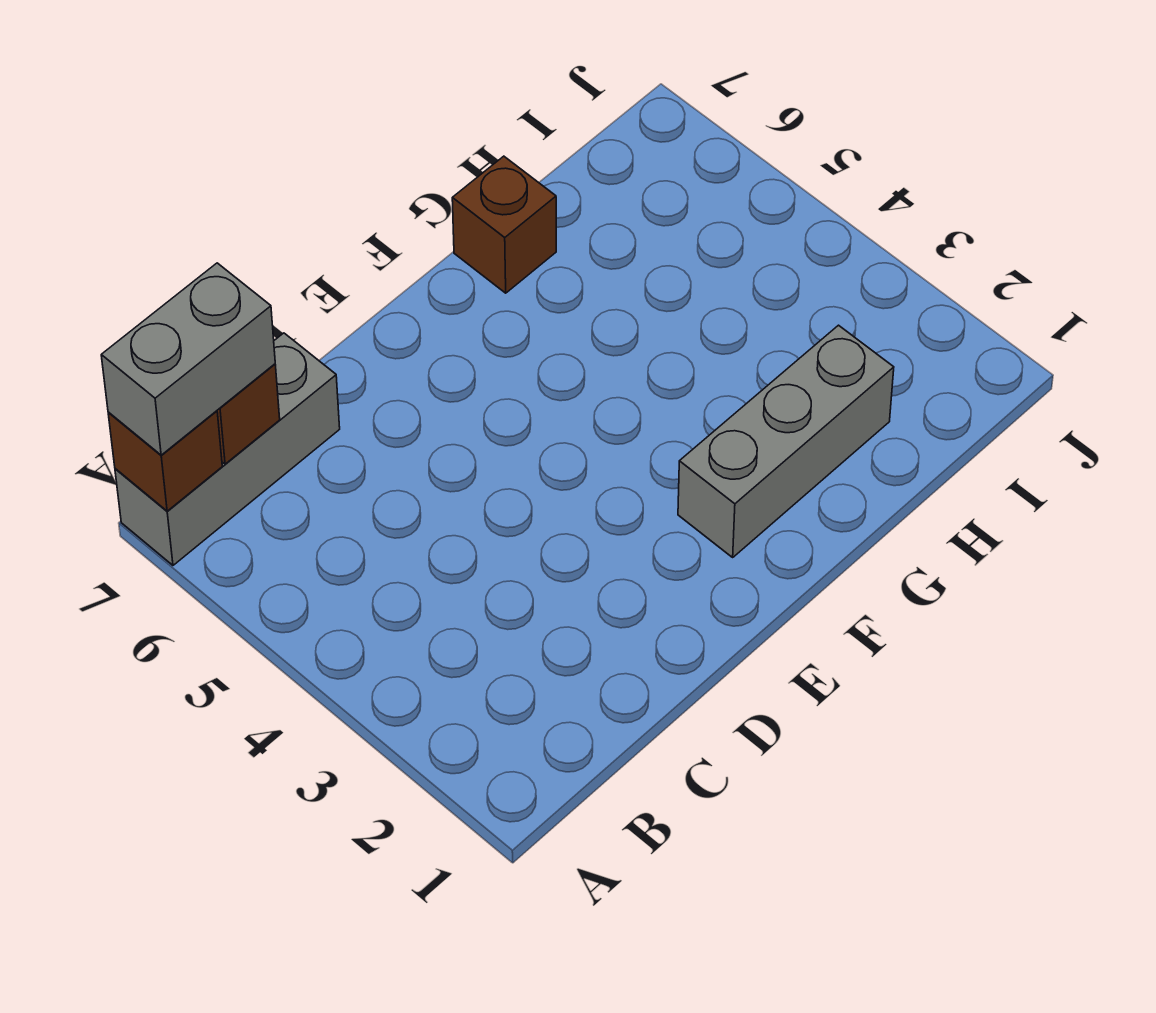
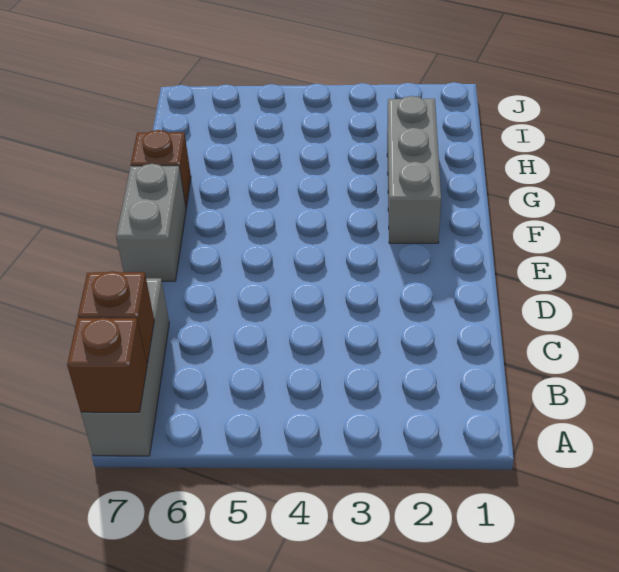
grey 1x2 brick [101,263,275,455] -> grey 1x2 brick moved to [116,164,186,281]

